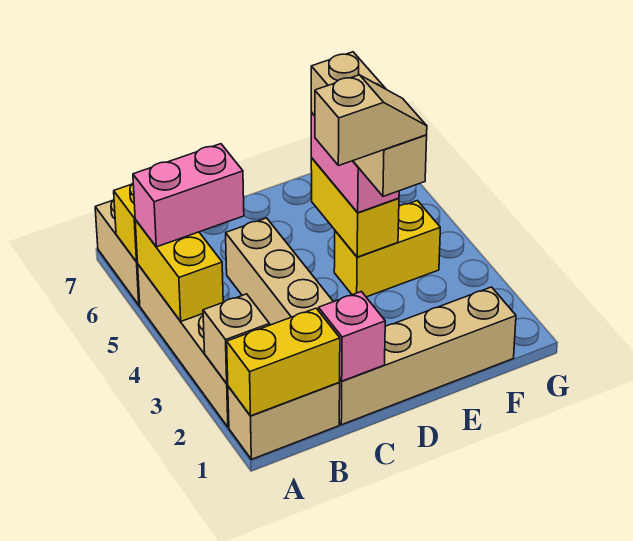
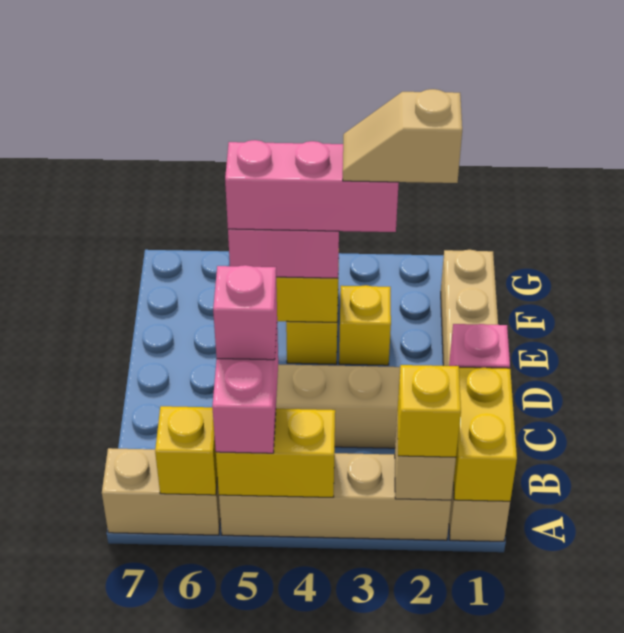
none -> yellow 1x1 brick [398,365,461,457]
none -> pink 1x1 brick [213,265,277,360]
tan 1x2 slope [315,75,427,166] -> tan 1x2 slope turned to [343,89,462,183]
none -> yellow 1x1 brick [339,285,391,365]
tan 1x3 brick [311,52,427,196] -> pink 1x3 brick [225,140,399,232]

